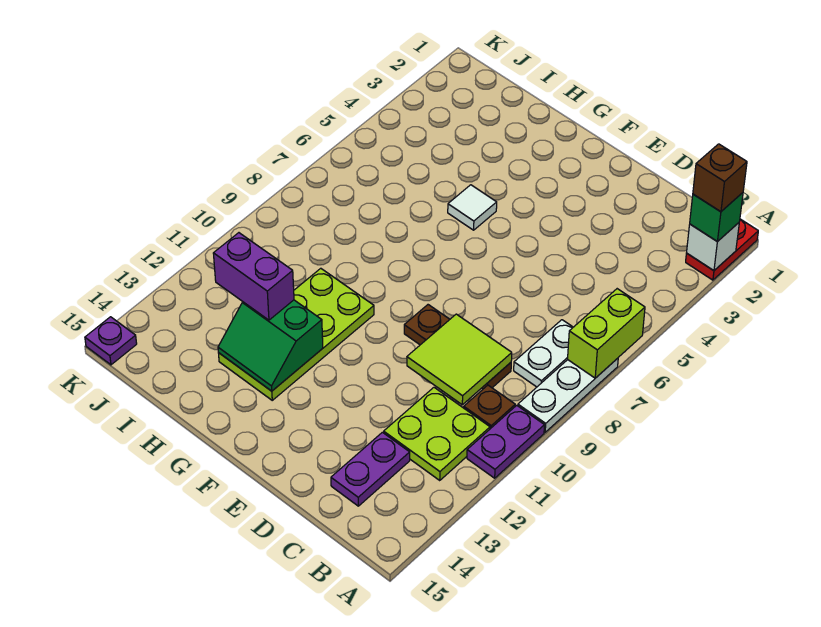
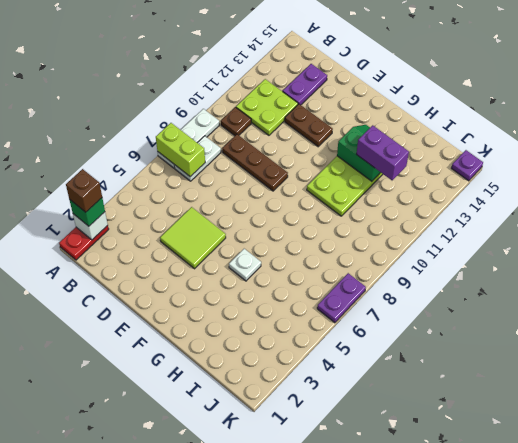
lime 1x2 brick [568,289,645,378] -> lime 1x2 brick turned to [156,123,205,177]
purple 1x2 plate [467,405,544,478] -> purple 1x2 plate moved to [317,273,366,323]
lime 2x2 tile [407,314,512,405] -> lime 2x2 tile moved to [160,207,226,269]
none -> brown 1x2 plate [285,104,333,147]
white 1x1 tile [448,185,497,230] -> white 1x1 plate [229,249,261,281]

